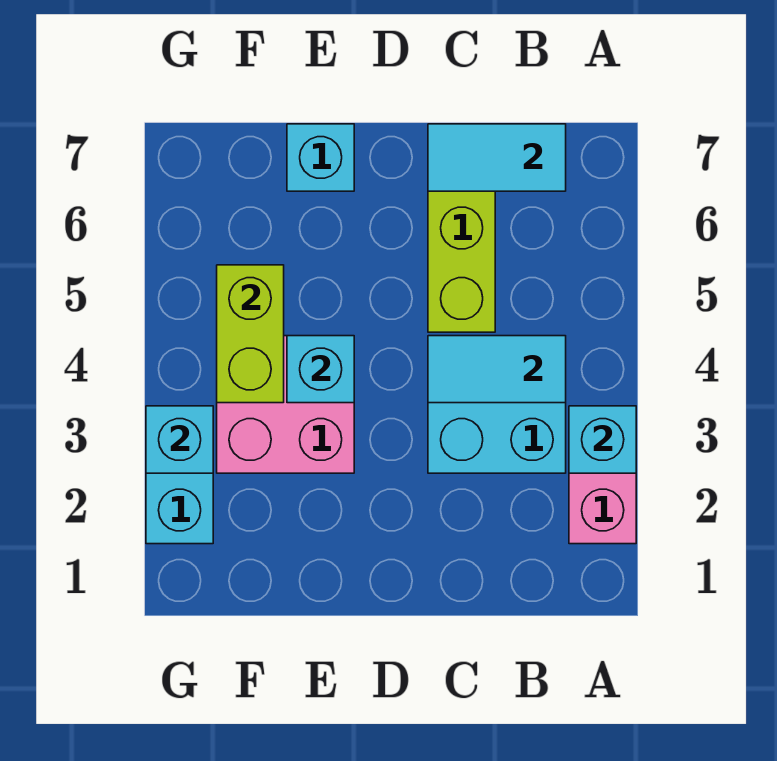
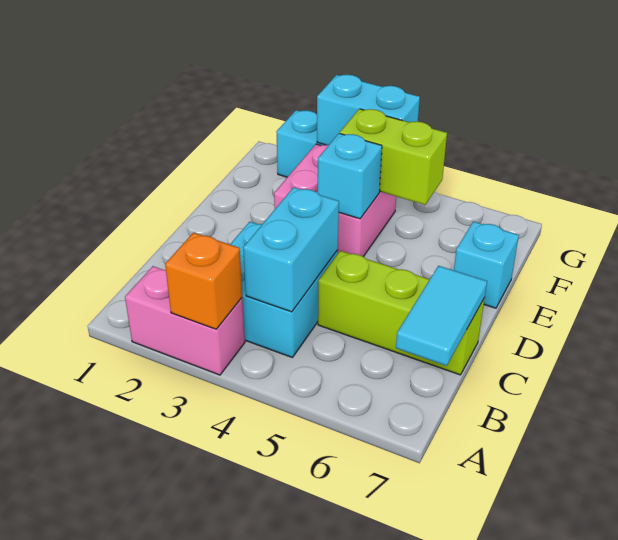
cyan 1x1 brick [569,406,636,473] -> orange 1x1 brick [165,233,242,329]
cyan 1x2 tile [428,336,566,403] -> cyan 1x2 brick [243,187,339,312]
cyan 1x1 brick [146,406,213,473] -> cyan 1x2 brick [317,75,420,145]

